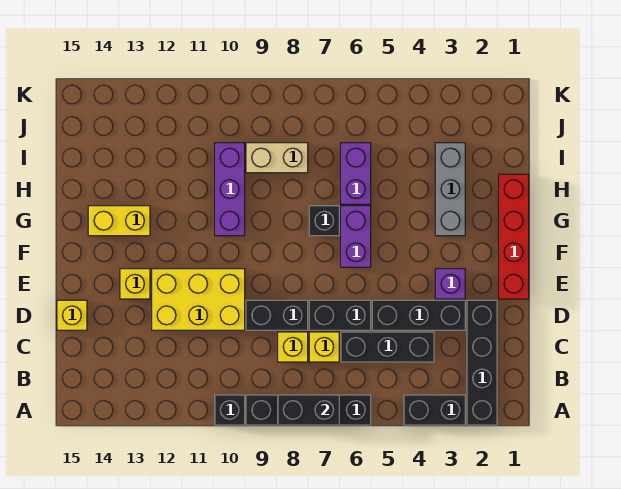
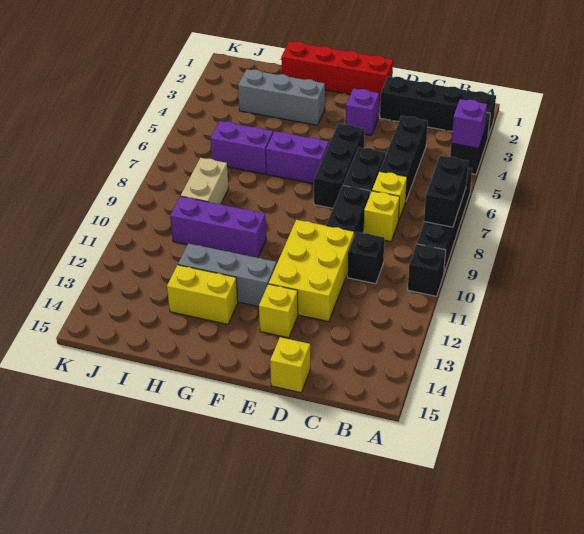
none -> purple 1x1 brick [451,99,487,148]
black 1x3 brick [372,300,465,330] -> black 1x3 brick moved to [314,124,365,208]
none -> grey 1x3 brick [178,243,276,306]
black 1x1 brick [309,206,339,236] -> black 1x1 brick moved to [347,232,384,284]
yellow 1x2 brick [88,206,150,236] -> yellow 1x2 brick turned to [167,265,238,324]

